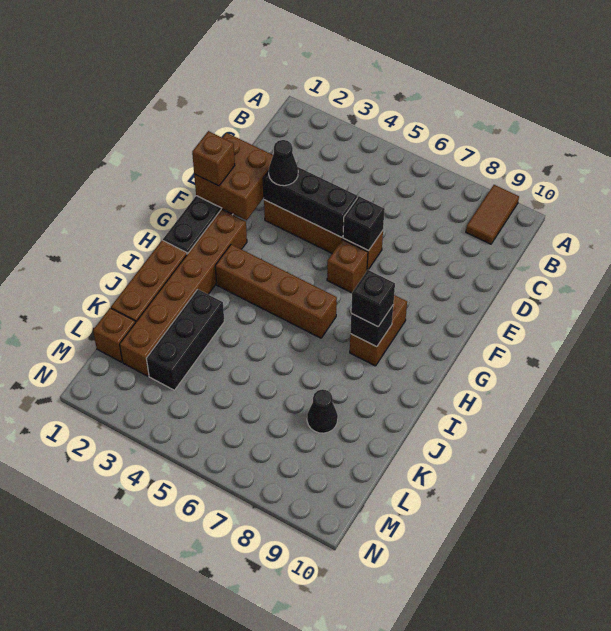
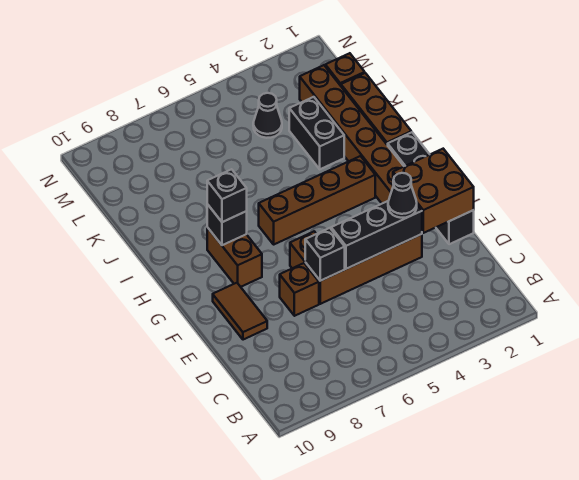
brown 1x2 tile [466,185,519,244] -> brown 1x2 tile moved to [213,283,267,340]
brown 1x1 brick [192,131,235,186] -> brown 1x1 brick moved to [280,263,319,316]
black 1x3 brick [146,289,224,390] -> black 1x2 brick [289,97,344,169]
black 1x1 cone [307,389,338,433] -> black 1x1 cone moved to [253,93,282,138]

